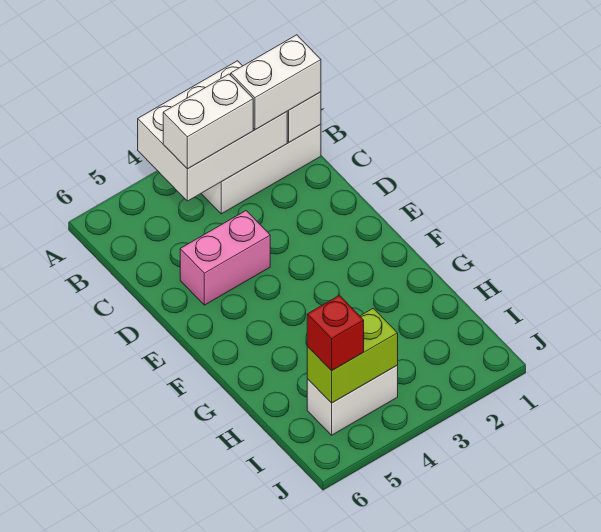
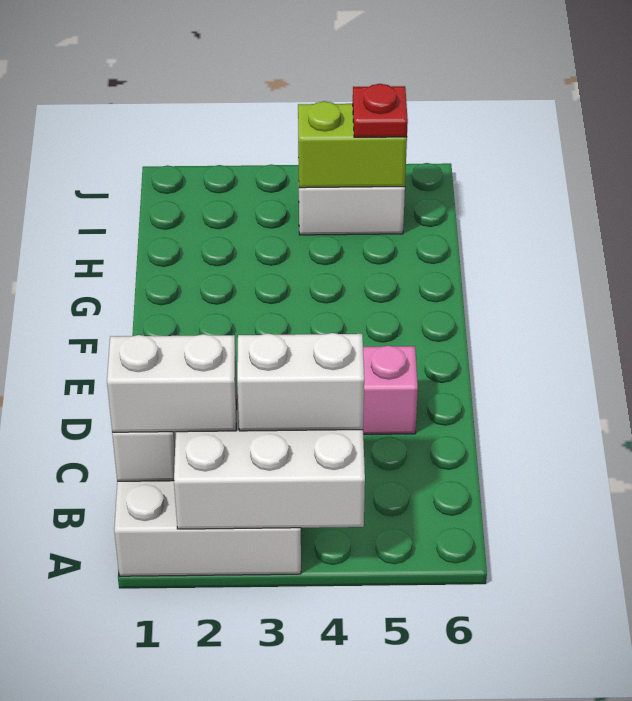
red 1x1 brick [307,295,364,371] -> red 1x1 plate [353,84,408,137]

